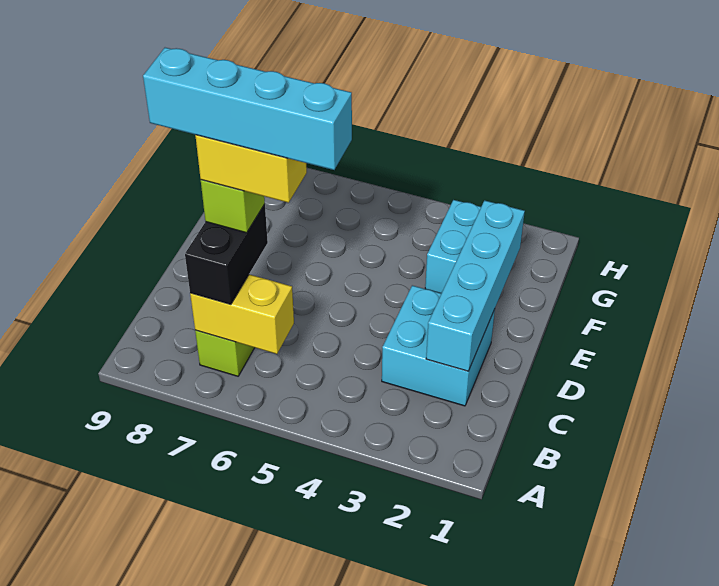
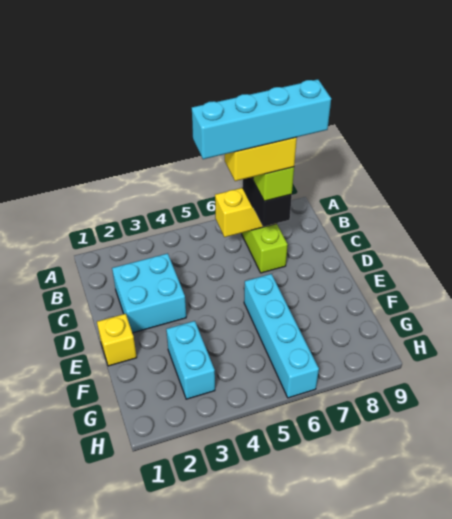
cyan 1x4 brick [426,200,525,371] -> cyan 1x4 brick moved to [244,274,319,398]
none -> yellow 1x1 brick [97,314,137,366]

